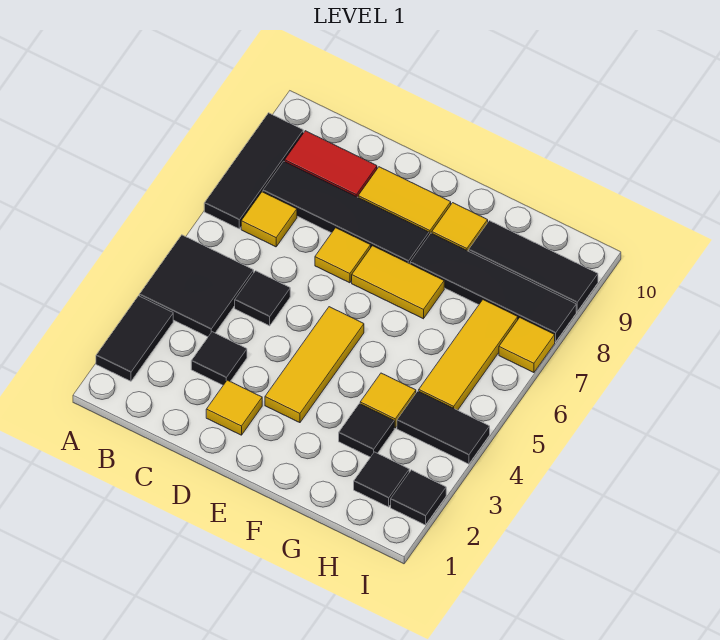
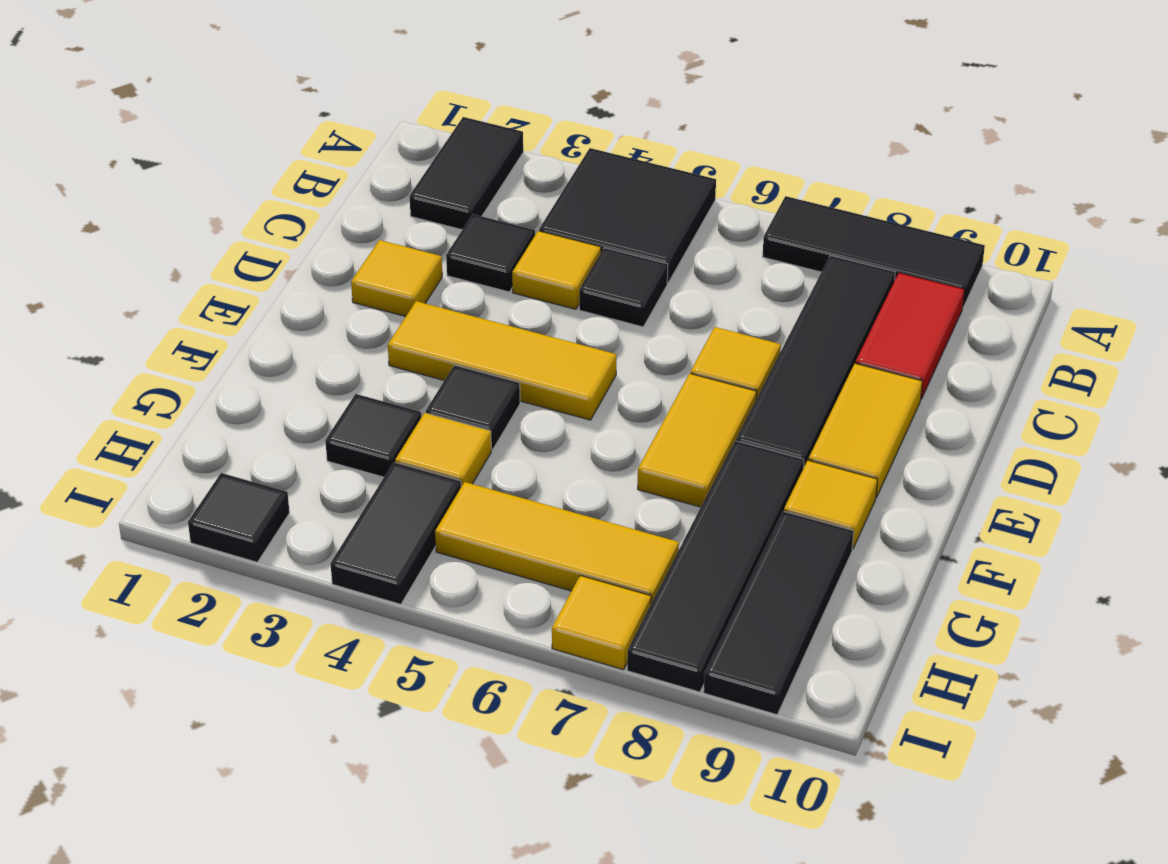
black 1x2 tile [96,296,173,381] -> black 1x2 tile turned to [410,117,523,230]
yellow 1x1 tile [241,192,297,247] -> yellow 1x1 tile moved to [512,231,601,309]
black 1x1 tile [354,452,409,507] -> black 1x1 tile moved to [426,365,520,450]

